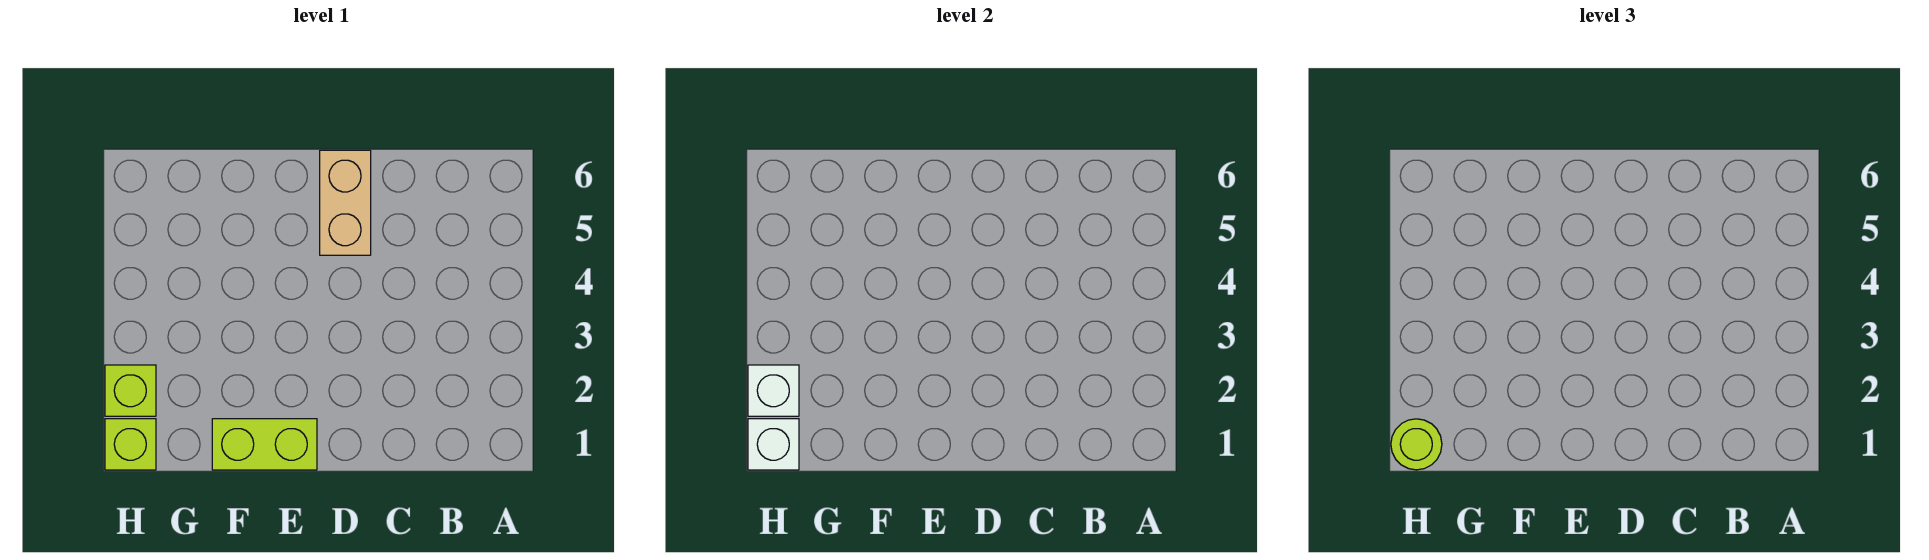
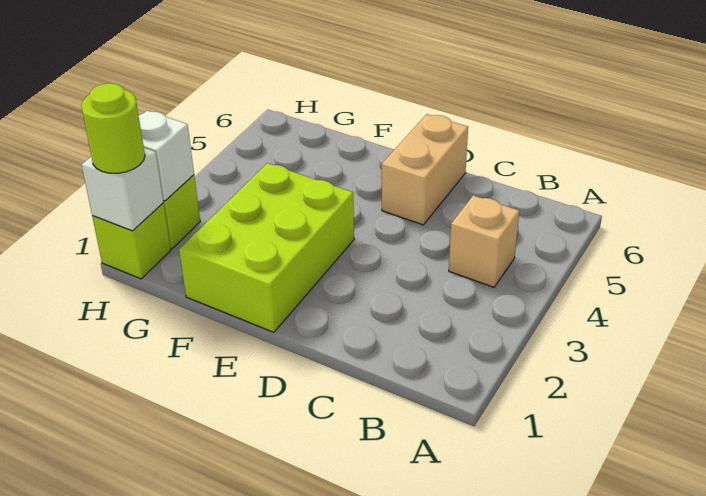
none -> tan 1x1 brick [449,195,519,287]
lime 1x2 brick [212,419,317,470] -> lime 2x3 brick [179,163,354,332]

